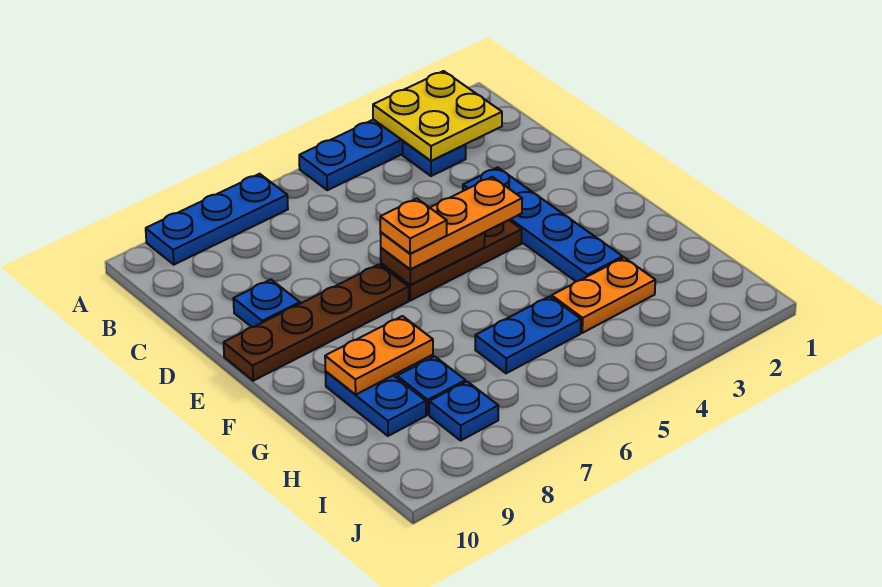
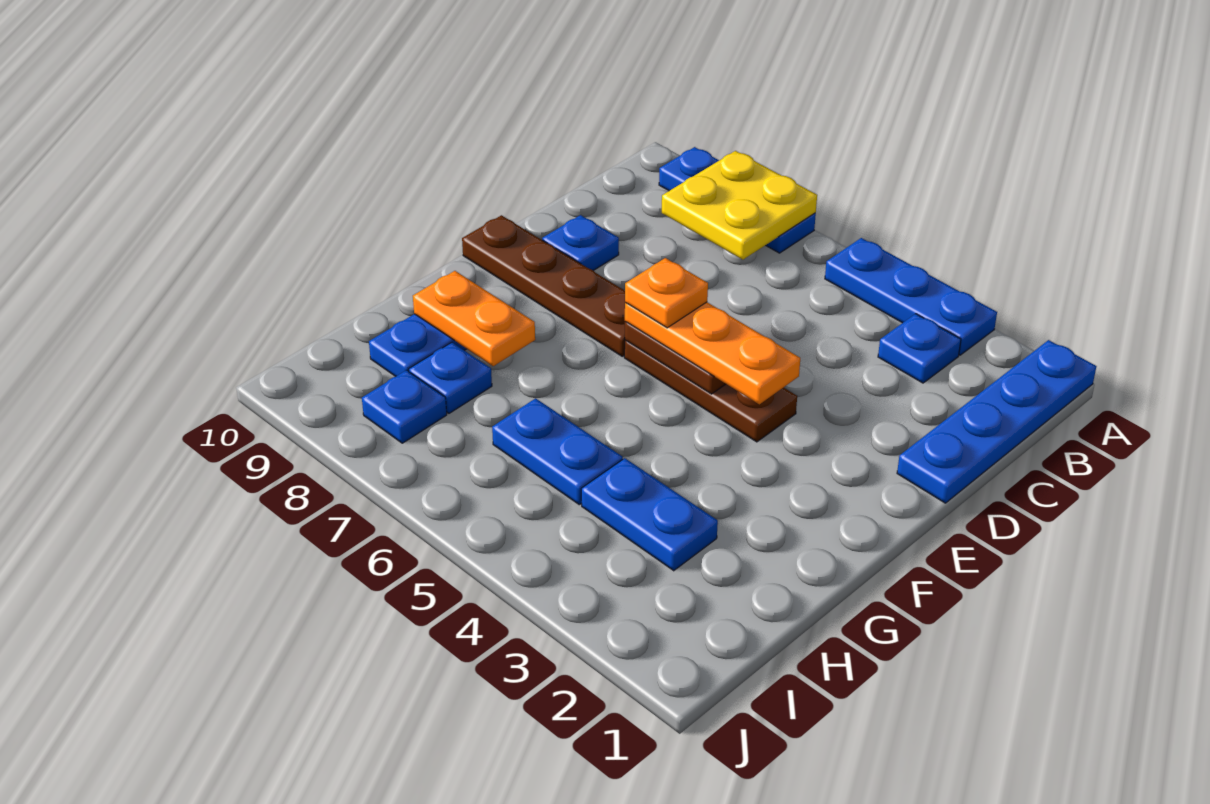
yellow 2x2 plate [373,71,502,161] -> yellow 2x2 plate moved to [662,151,817,260]
blue 1x4 plate [463,167,623,281] -> blue 1x4 plate moved to [897,340,1096,503]
orange 1x2 plate [552,258,655,333] -> blue 1x2 plate [581,458,718,571]

